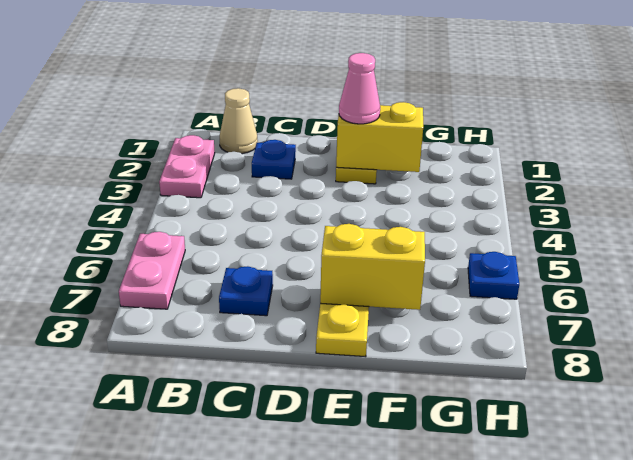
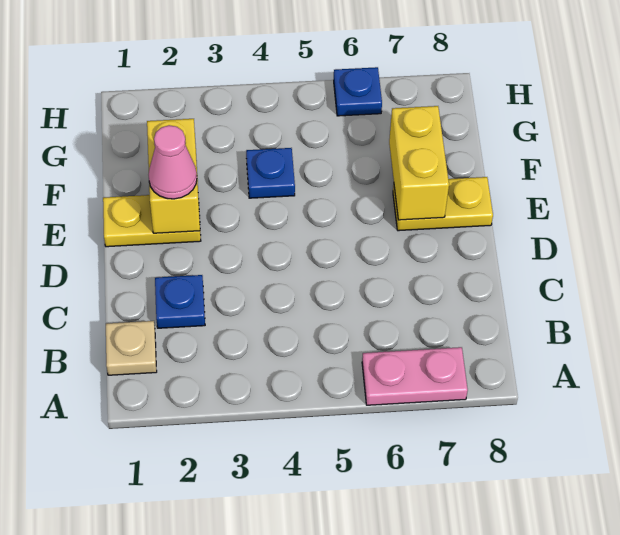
pink 1x2 plate [159,135,215,198] -> none
tan 1x1 cone [220,88,258,154] -> tan 1x1 plate [106,321,157,375]
blue 1x1 plate [219,266,273,316] -> blue 1x1 plate moved to [246,148,295,198]

